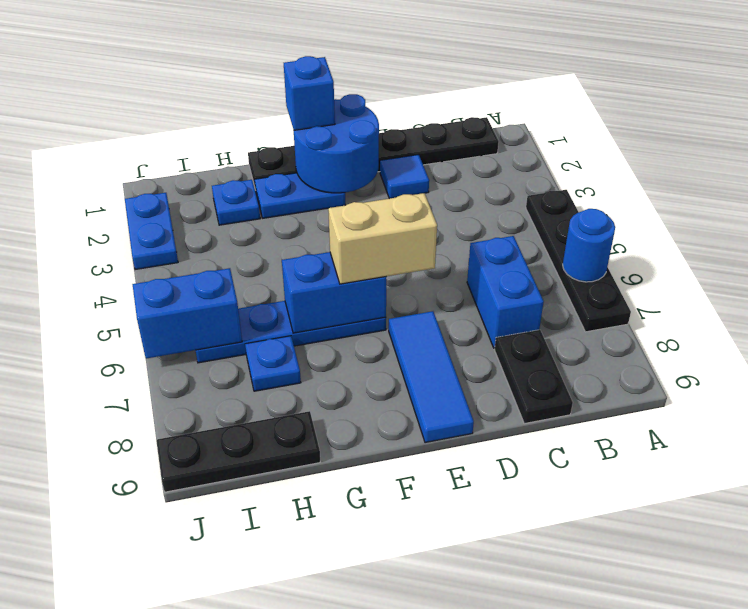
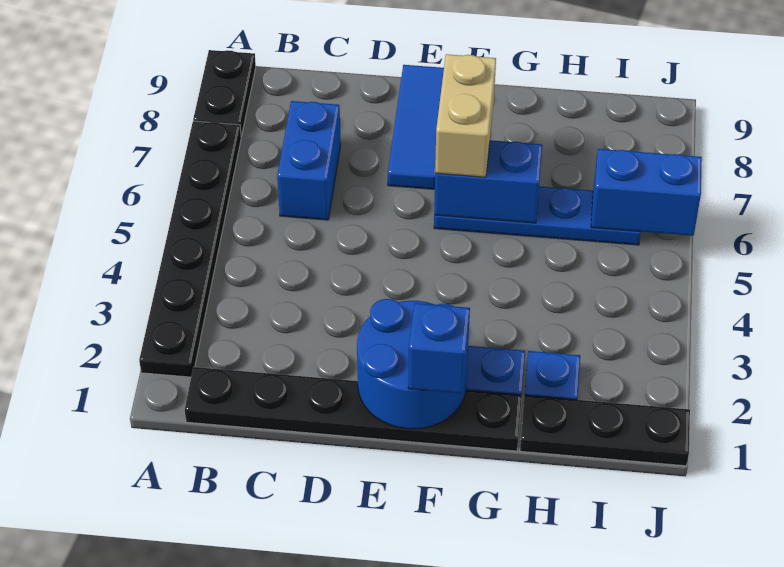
black 1x4 plate [526,190,631,332] -> black 1x6 plate [139,121,241,377]
blue 1x1 round brick [563,209,615,282] -> none
black 1x2 plate [494,330,573,424] -> black 1x2 plate moved to [193,50,256,136]
blue 1x1 tile [380,155,429,198] -> none
tan 1x2 brick [328,193,437,284] -> tan 1x2 brick turned to [435,54,496,177]
blue 1x1 plate [245,336,301,391] -> none
black 1x3 plate [156,411,320,492] -> black 1x3 plate moved to [520,395,690,466]
blue 1x2 plate [125,193,178,270] -> none

